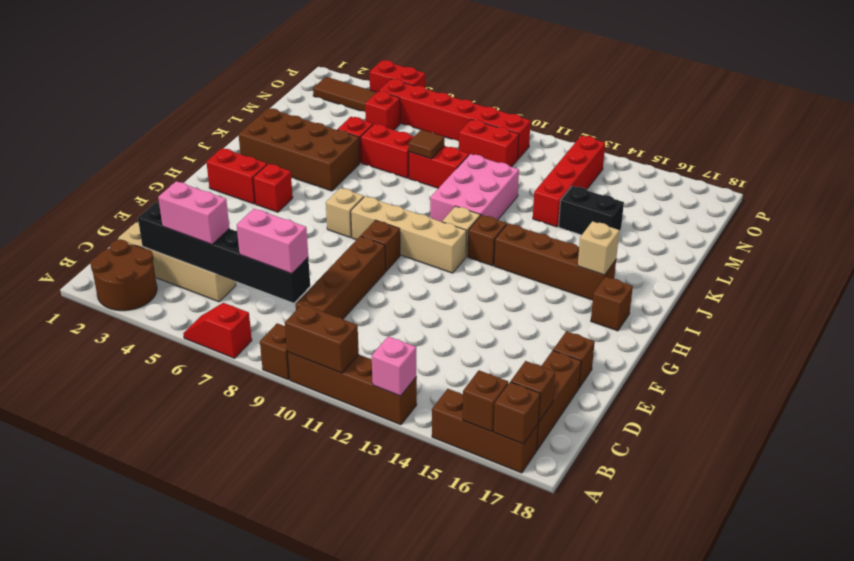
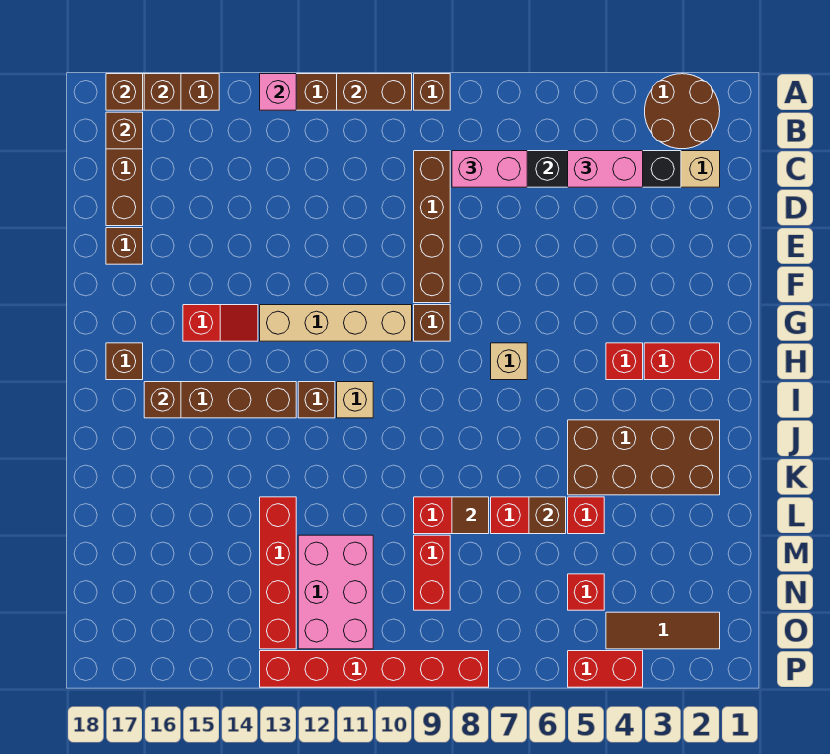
red 1x2 slope [183,303,252,358] -> red 1x2 slope moved to [183,305,258,341]
tan 1x4 brick [351,196,466,273] -> tan 1x4 brick moved to [260,305,412,341]
tan 1x1 brick [578,221,619,275] -> brown 1x1 brick [144,382,181,418]
pink 2x3 brick [430,154,519,222] -> pink 2x3 brick moved to [298,535,373,649]
none -> brown 1x1 brick [529,497,566,534]
black 1x2 brick [559,186,624,235] -> none
red 1x2 brick [459,119,519,167] -> red 1x2 brick turned to [414,535,450,610]
red 1x6 brick [379,79,531,160] -> red 1x6 brick moved to [260,651,489,687]

